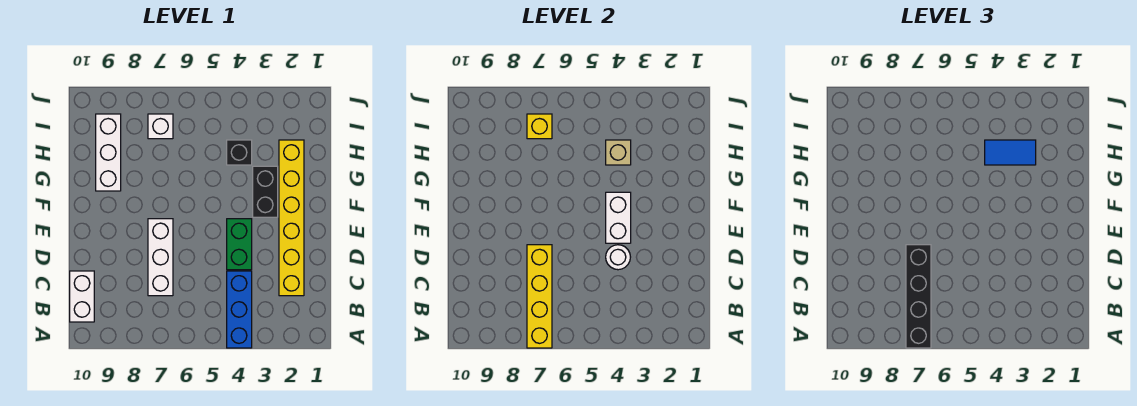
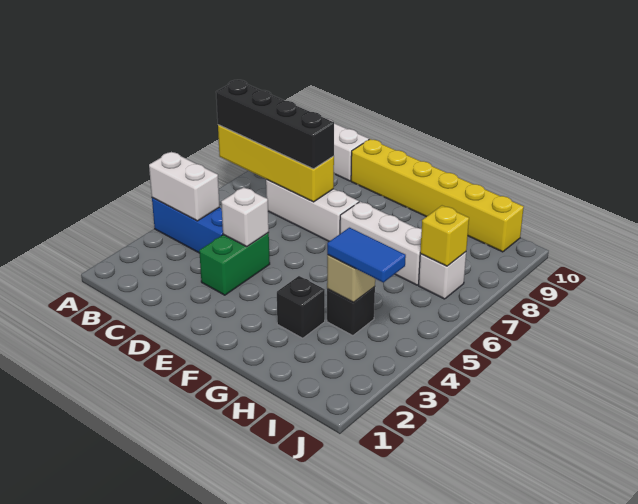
yellow 1x6 brick [279,140,304,296] -> yellow 1x6 brick moved to [351,139,524,252]
green 1x2 brick [227,219,252,270] -> green 1x2 brick turned to [199,232,270,295]
white 1x1 round brick [606,245,630,270] -> white 1x1 brick [221,187,269,246]
white 1x2 brick [606,192,631,243] -> white 1x2 brick moved to [149,152,220,221]
black 1x2 brick [253,166,278,217] -> black 1x1 brick [277,276,325,338]
white 1x3 brick [96,114,121,191] -> white 1x3 brick moved to [340,202,422,285]
blue 1x2 tile [985,140,1036,165] -> blue 1x2 tile turned to [327,228,406,283]

